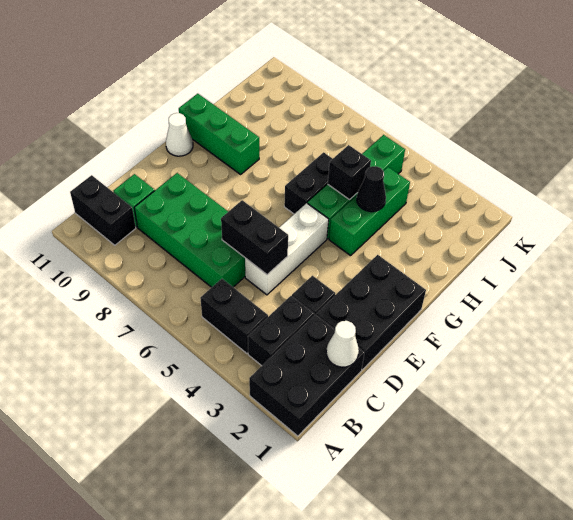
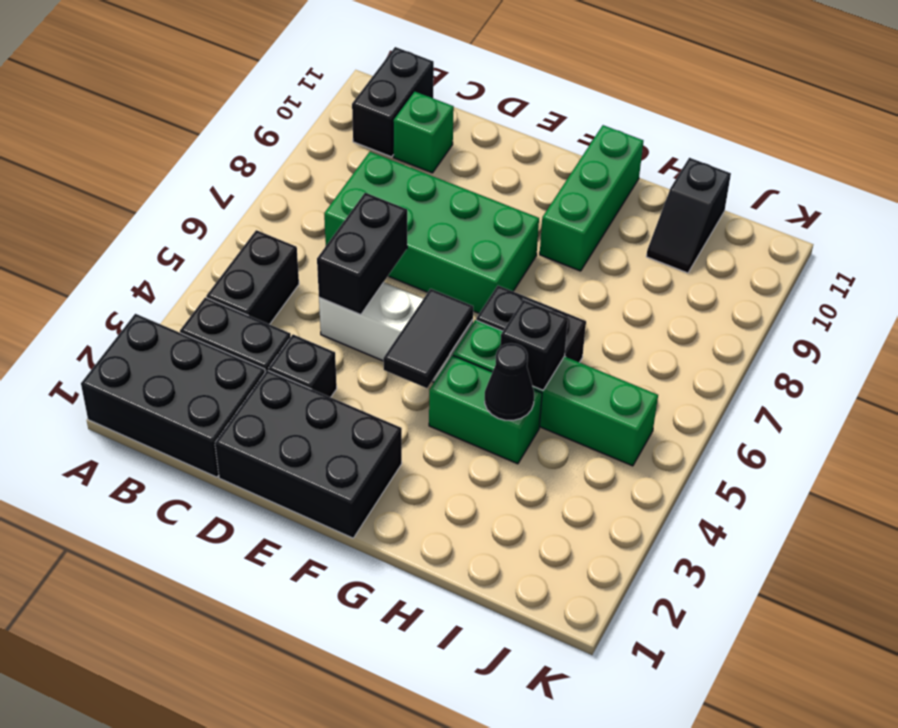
white 1x1 cone [326,321,359,367] -> none
green 2x4 brick [134,173,245,287] -> green 2x4 brick turned to [324,152,539,313]
none -> black 1x2 tile [383,289,473,388]
white 1x1 cone [166,113,193,156] -> none
green 1x3 brick [329,167,410,256] -> green 1x2 brick [429,355,542,464]
none -> black 1x2 slope [646,158,731,273]

